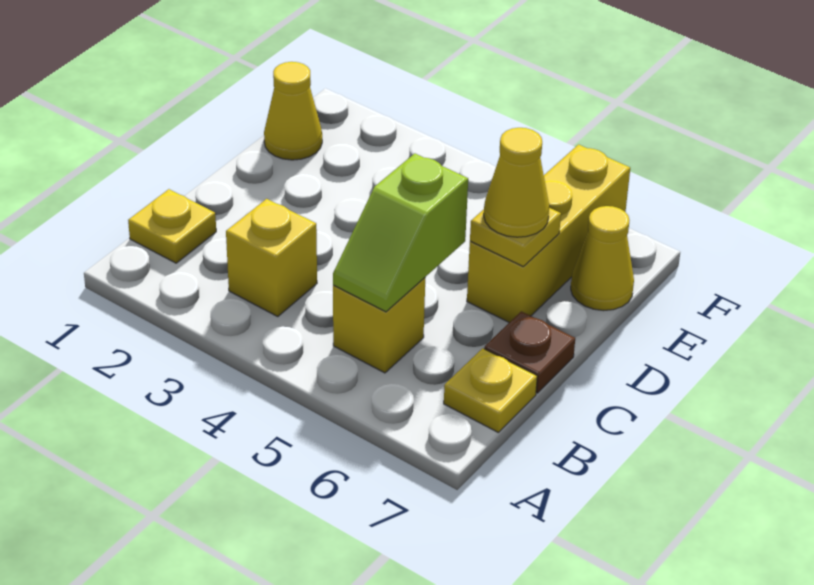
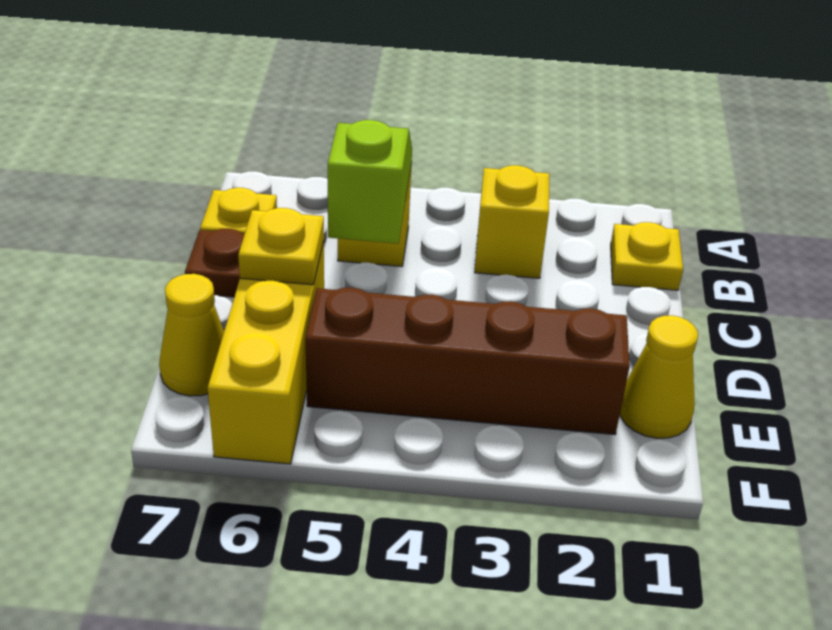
yellow 1x1 cone [484,128,549,237] -> none
none -> brown 1x4 brick [306,288,630,435]

